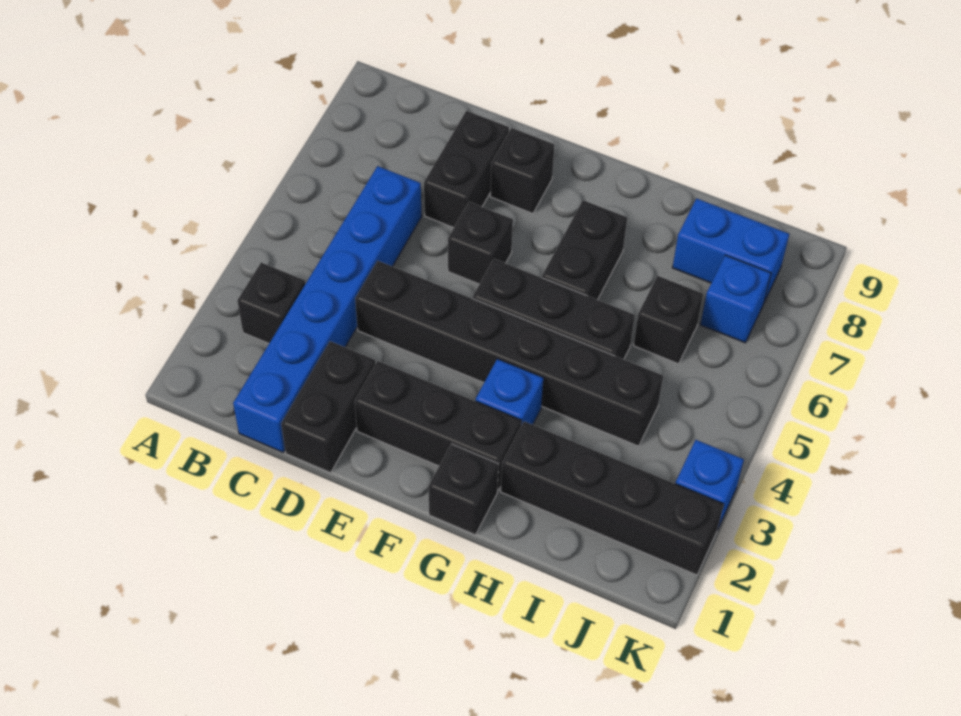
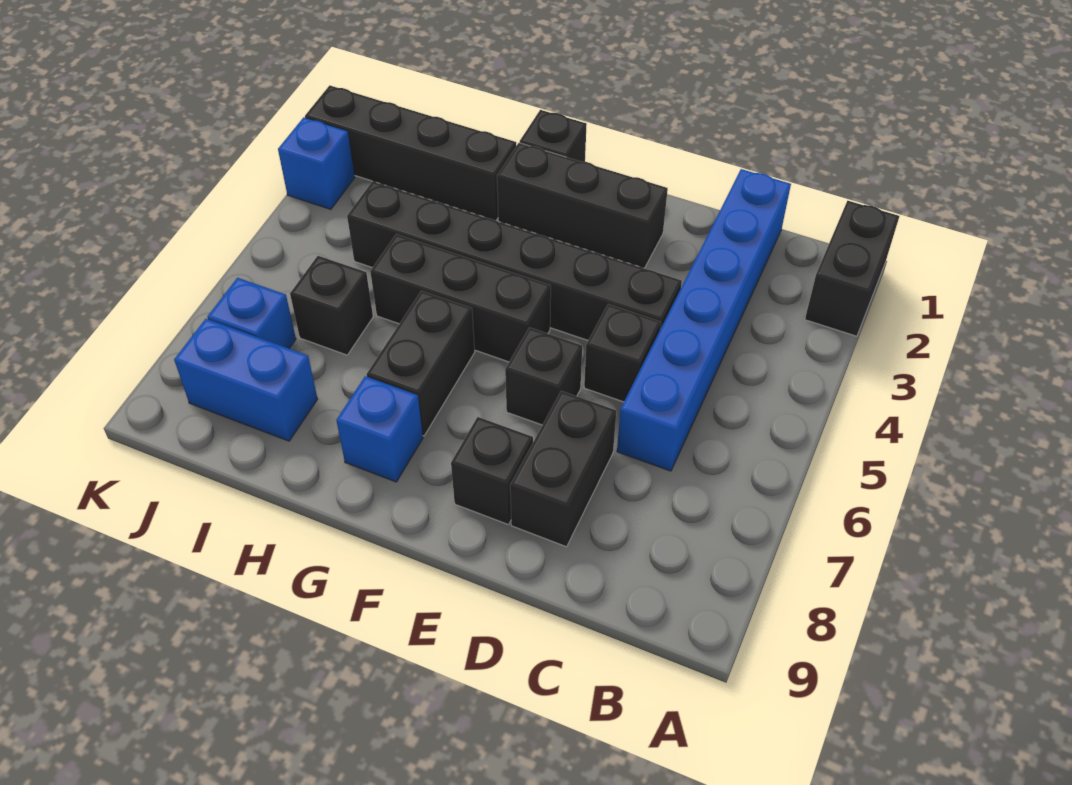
black 1x1 brick [237,263,305,343] -> black 1x1 brick moved to [584,304,661,402]
black 1x2 brick [281,341,375,473] -> black 1x2 brick moved to [805,201,899,336]
blue 1x1 brick [476,359,544,425] -> blue 1x1 brick moved to [336,376,423,482]

